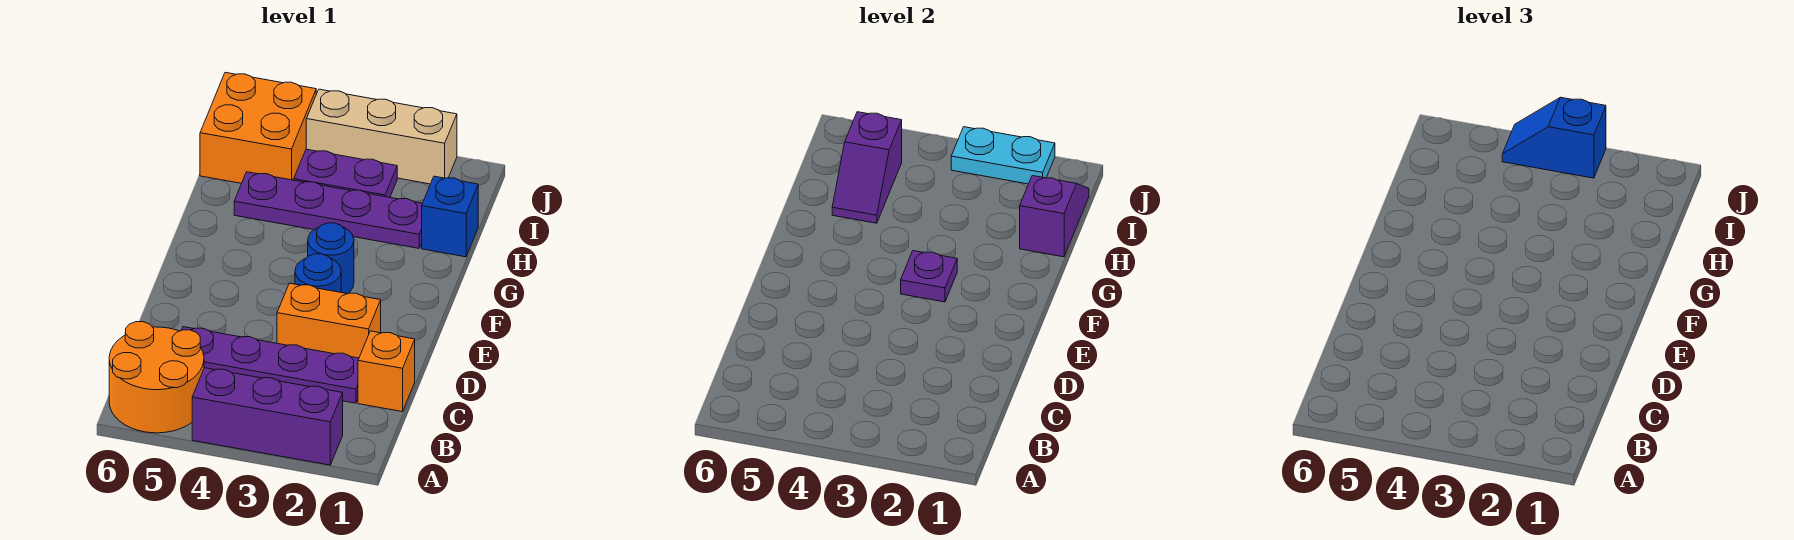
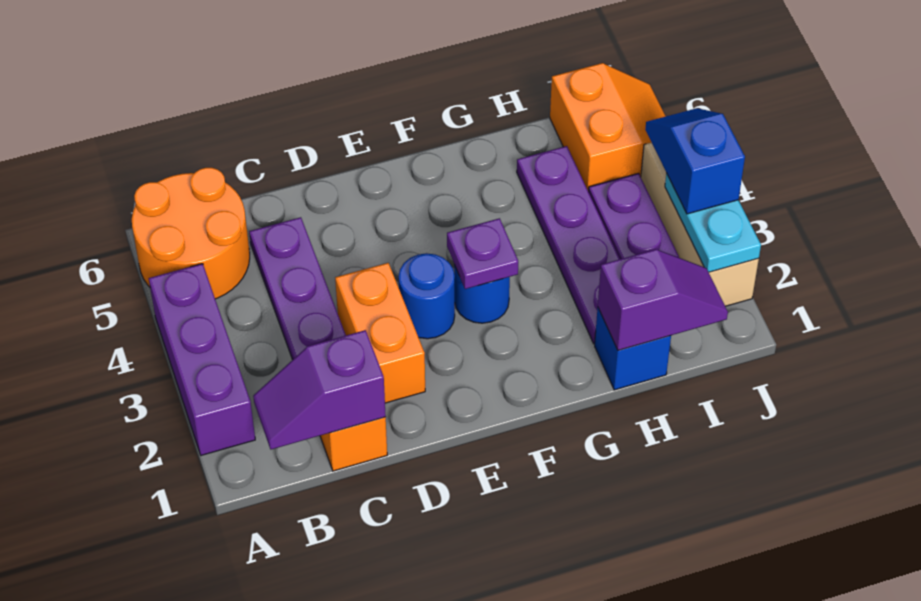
purple 1x2 slope [832,112,902,223] -> purple 1x2 slope moved to [253,330,386,449]
orange 2x2 brick [200,72,316,183] -> orange 2x2 slope [550,63,666,192]

